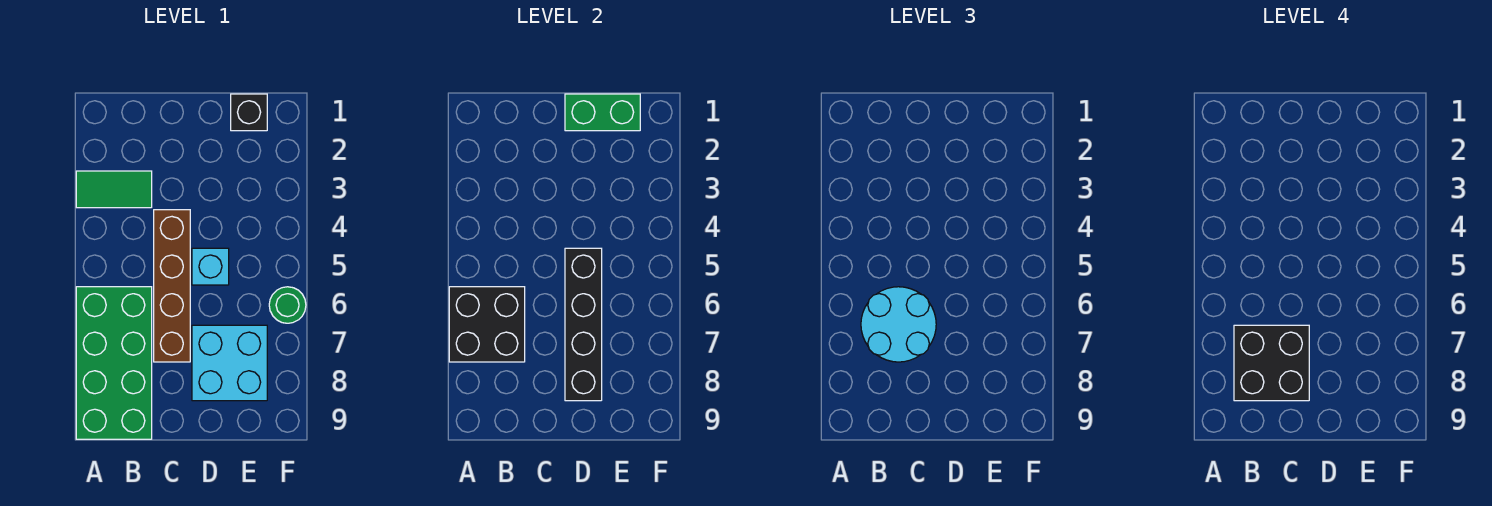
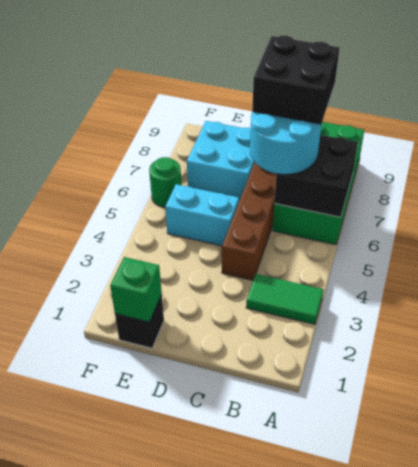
green 1x2 brick [565,94,640,131] -> green 1x1 brick [110,257,162,322]
cyan 1x1 brick [192,248,229,285] -> cyan 1x2 brick [165,184,239,246]
black 1x4 brick [565,248,602,401] -> none

